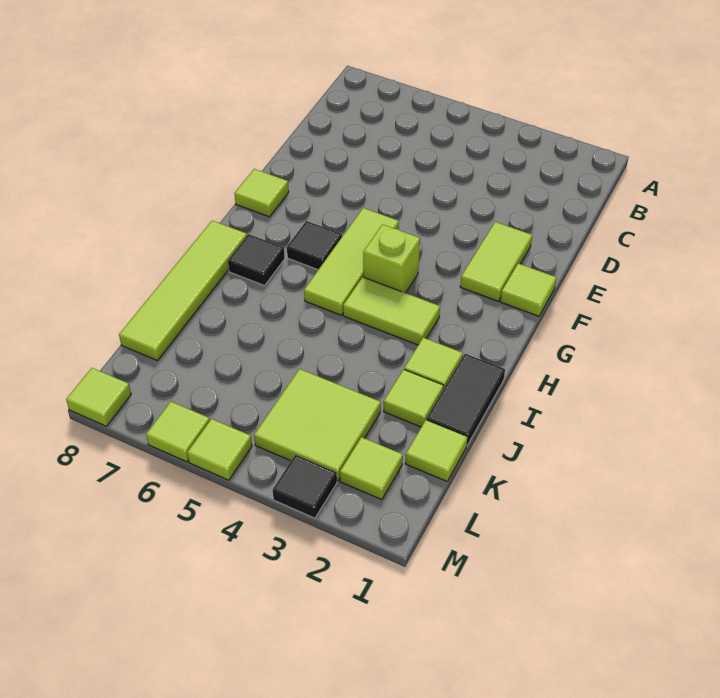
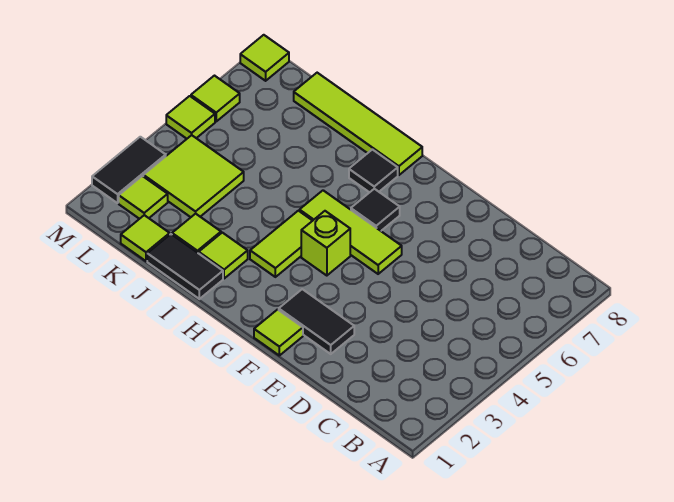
lime 1x2 tile [460,222,532,301] -> black 1x2 tile [279,289,354,354]
lime 1x1 tile [234,169,289,217] -> none
black 1x1 tile [273,455,337,518] -> black 1x2 tile [92,137,166,203]

